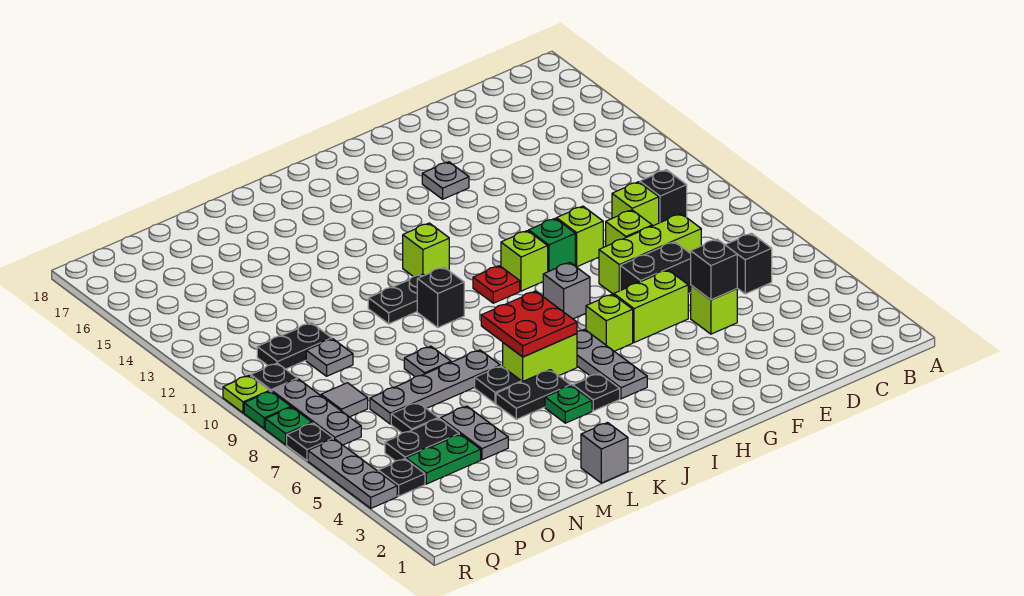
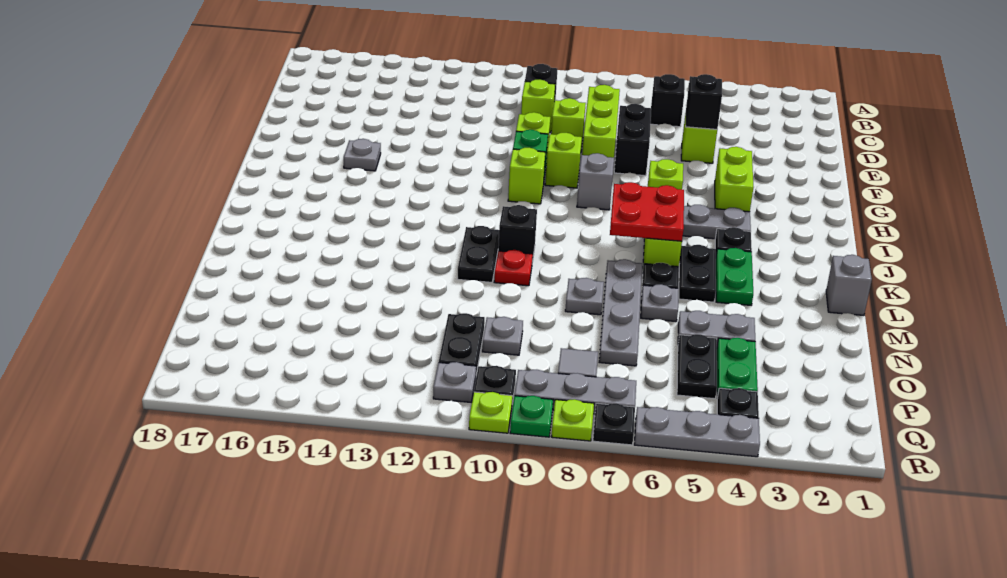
lime 1x2 brick [614,270,688,343] -> lime 1x2 brick moved to [715,147,753,212]
red 1x1 plate [473,266,520,303] -> red 1x1 plate moved to [494,250,533,286]
lime 1x1 brick [403,223,449,276] -> lime 1x1 brick moved to [545,133,582,188]
green 1x1 plate [545,386,592,423] -> green 1x2 plate [716,248,753,305]
none -> grey 1x1 plate [641,284,679,322]
black 1x1 plate [391,402,438,433] -> none
none -> grey 1x1 plate [433,362,476,403]
green 1x1 plate [265,407,312,445] -> lime 1x1 plate [551,399,594,441]

